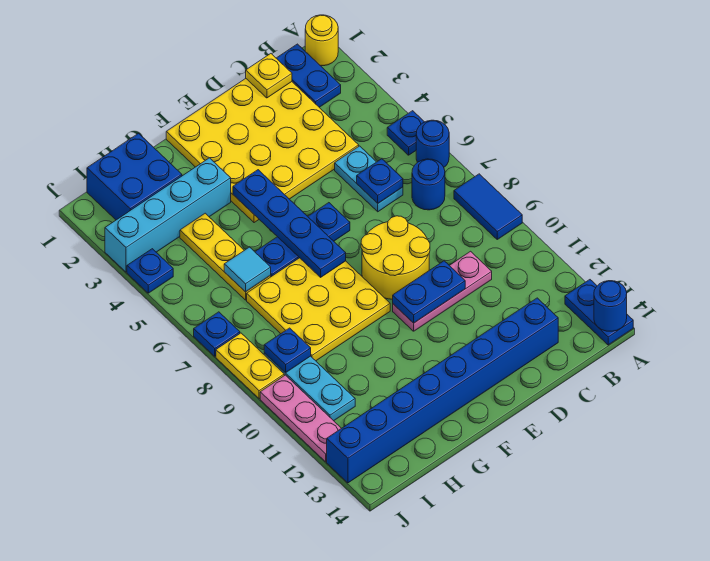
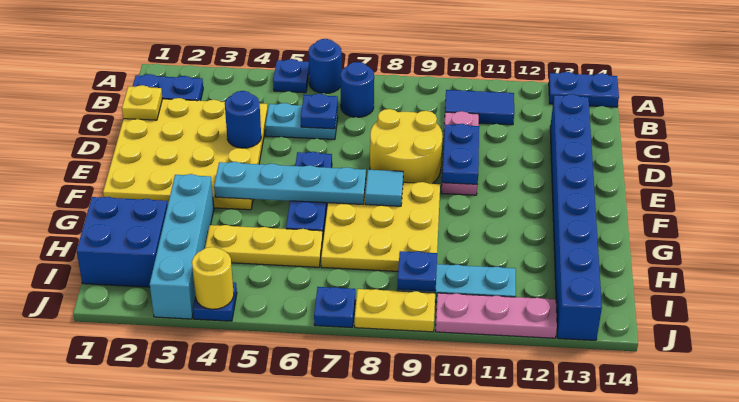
yellow 1x1 round brick [305,15,338,66] -> yellow 1x1 round brick moved to [192,247,234,309]
blue 1x2 tile [454,174,522,239] -> blue 1x2 tile moved to [445,90,514,125]
blue 1x1 round brick [594,281,627,331] -> blue 1x1 round brick moved to [225,91,261,148]
blue 1x4 plate [233,170,346,277] -> cyan 1x4 plate [214,162,366,204]
cyan 1x1 tile [224,247,271,292] -> cyan 1x1 tile moved to [365,170,403,206]

